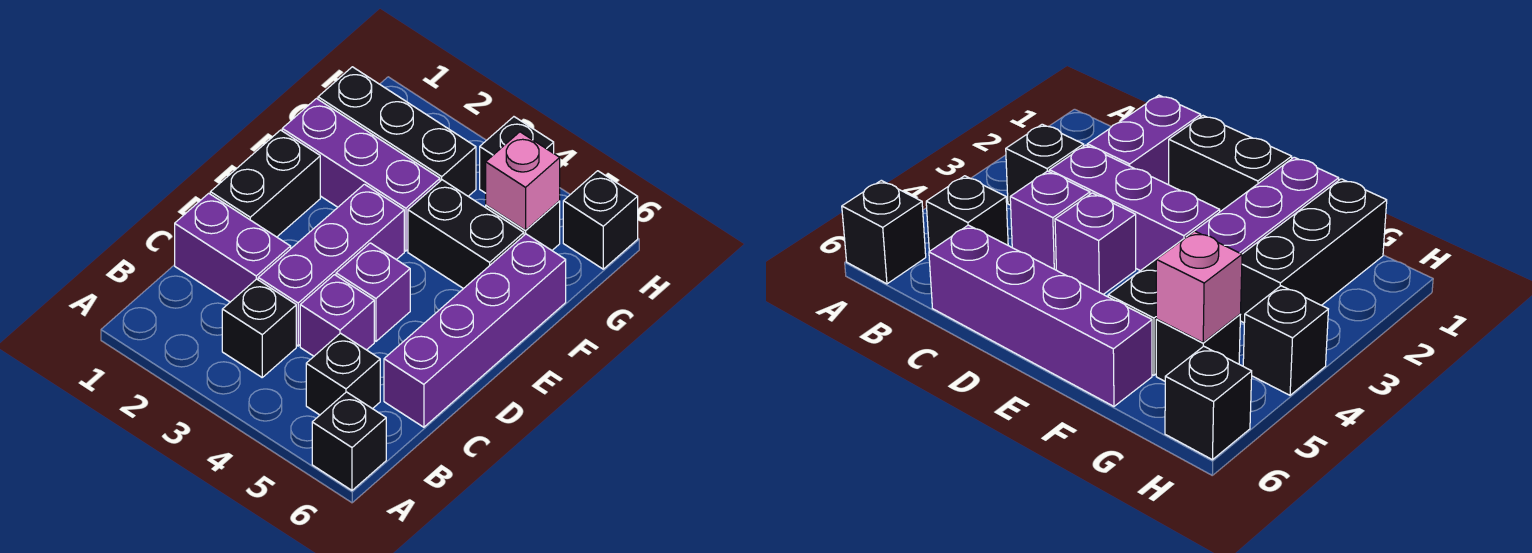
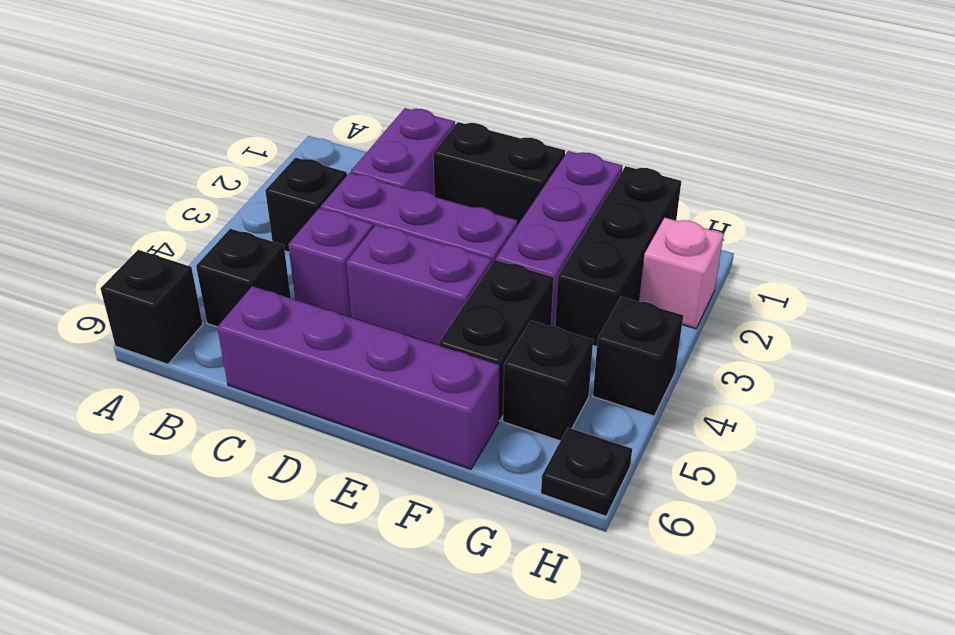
purple 1x1 brick [336,243,410,341] -> purple 1x2 brick [347,225,492,345]
pink 1x1 brick [486,132,560,230] -> pink 1x1 brick moved to [639,218,724,329]
black 1x1 brick [563,171,638,269] -> black 1x1 plate [541,428,632,516]

